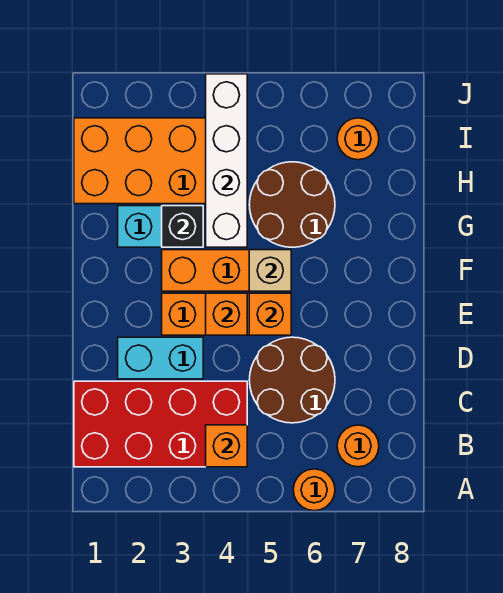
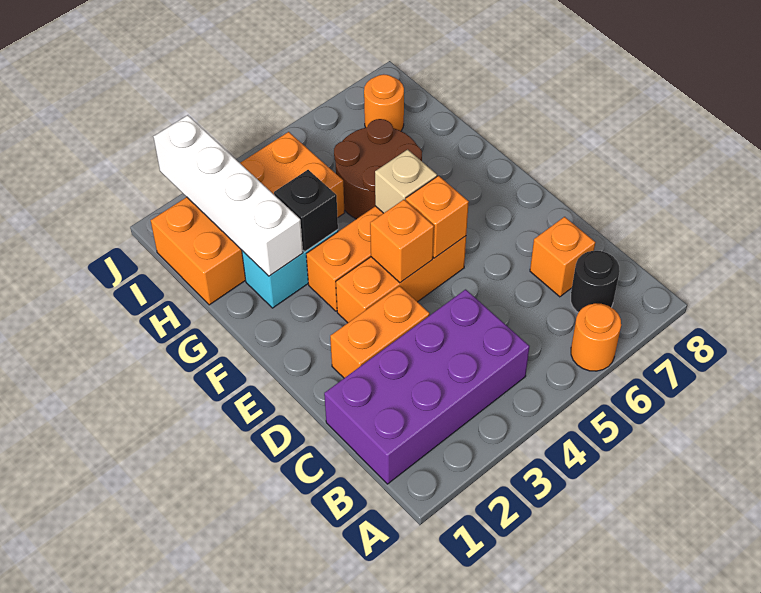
red 2x4 brick [74,381,247,467] -> purple 2x4 brick [324,289,530,484]
orange 1x1 brick [206,425,247,467] -> orange 1x1 brick moved to [530,217,595,297]
orange 1x1 round brick [337,425,379,467] -> black 1x1 round brick [571,251,620,312]
brown 2x2 round brick [249,337,335,423] -> none
cyan 1x2 brick [118,337,203,379] -> orange 1x2 brick [330,286,430,378]
white 1x4 brick [206,74,247,247] -> white 1x4 brick moved to [154,115,303,276]

